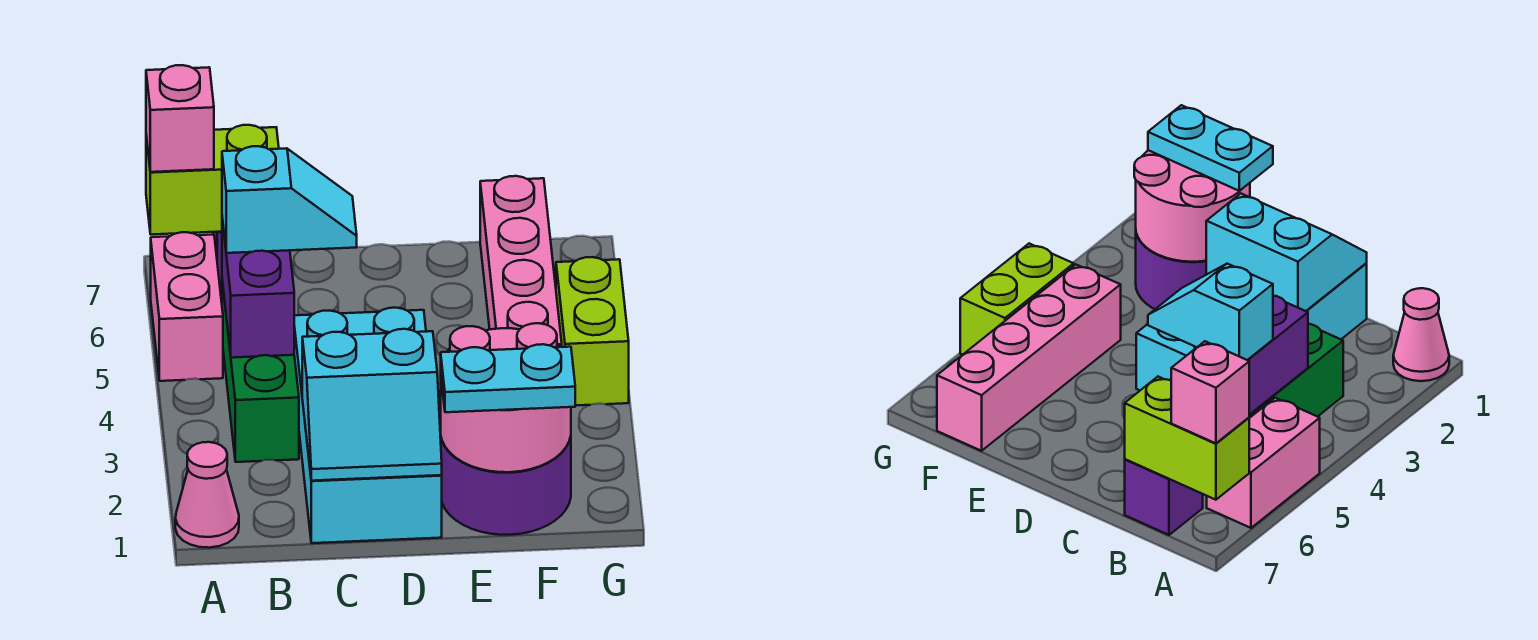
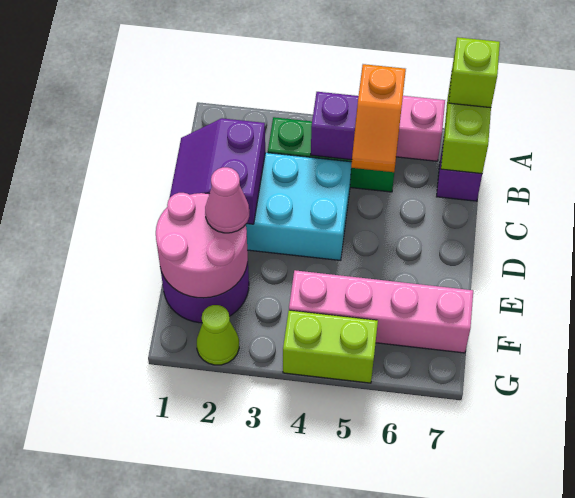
pink 1x1 cone [175,442,239,548] -> pink 1x1 cone moved to [205,167,249,233]
pink 1x1 brick [146,65,214,172] -> lime 1x1 brick [449,37,500,108]
cyan 1x2 slope [222,146,357,253] -> orange 1x2 slope [351,64,406,172]
cyan 2x2 slope [302,329,442,481] -> purple 2x2 slope [170,118,265,224]
cyan 1x2 plate [441,344,575,412] -> none
none -> lime 1x1 cone [197,305,239,365]

